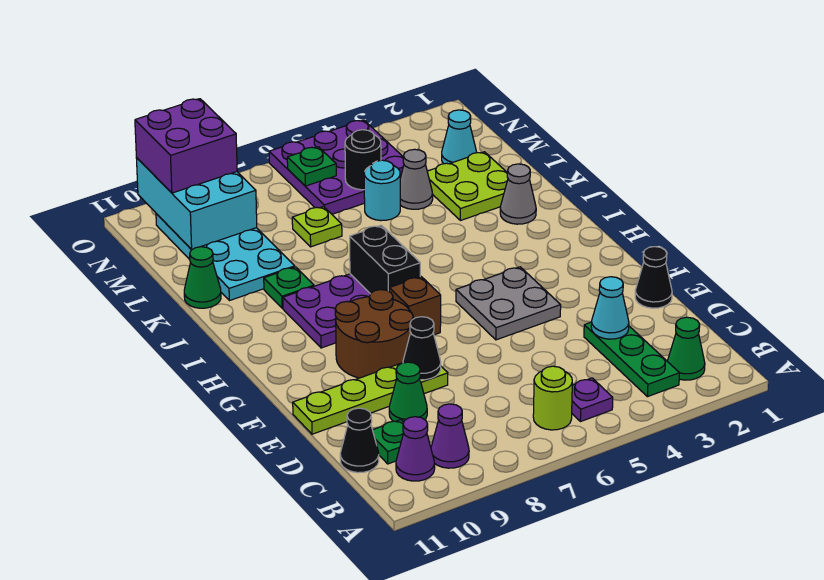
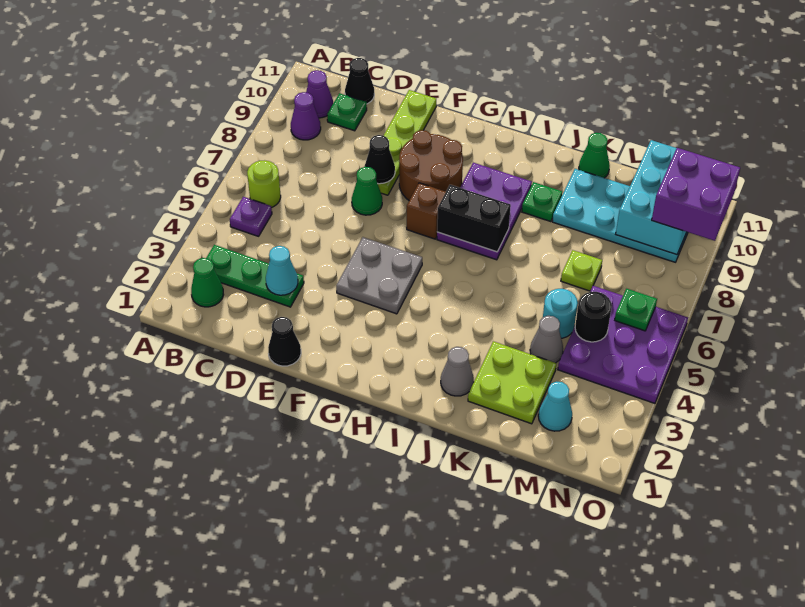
green 1x1 cone [389,362,427,422] -> green 1x1 cone moved to [352,167,382,215]
cyan 2x3 brick [136,158,257,250] -> cyan 2x3 brick turned to [616,140,686,255]

